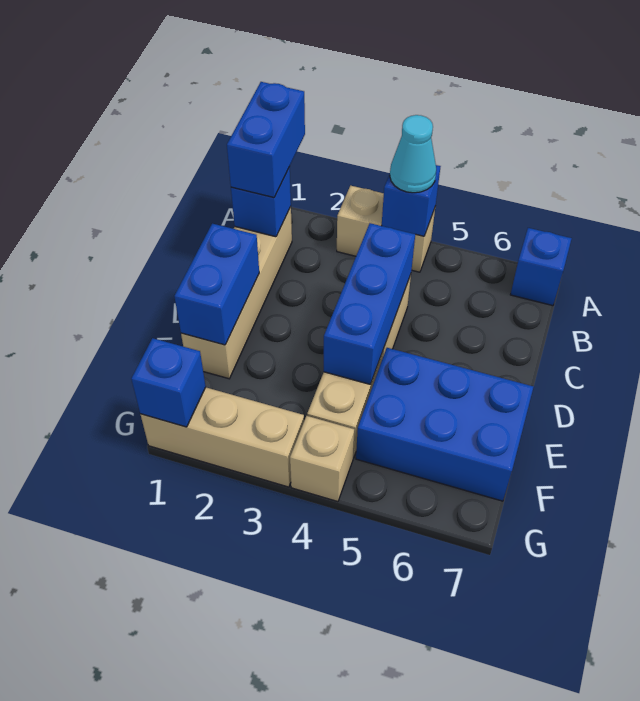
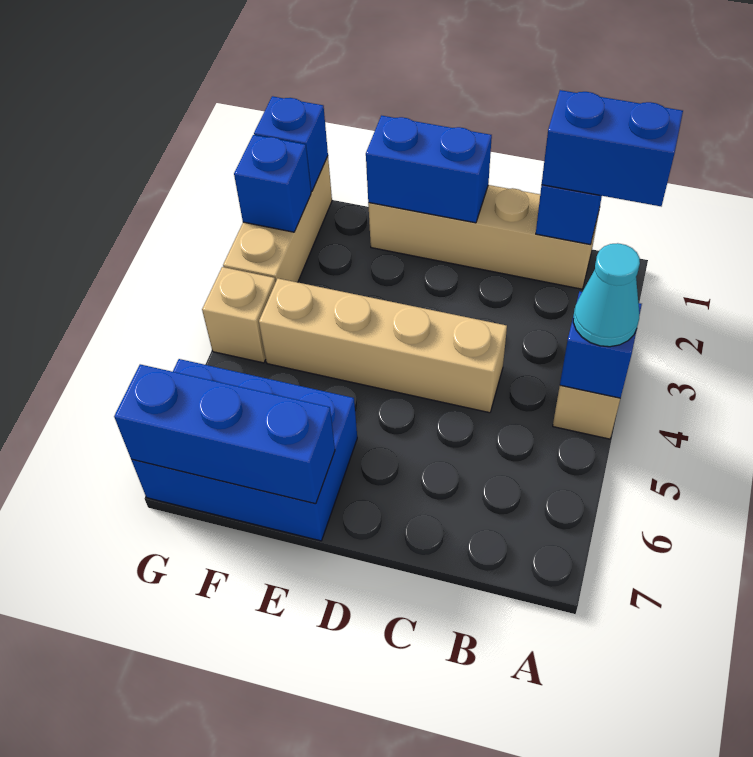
blue 1x1 brick [510,228,572,306] -> blue 1x1 brick moved to [234,135,311,232]
blue 1x3 brick [324,223,415,385] -> blue 1x3 brick moved to [114,364,335,504]
blue 2x3 brick [356,348,534,501] -> blue 2x3 brick turned to [132,359,357,541]

